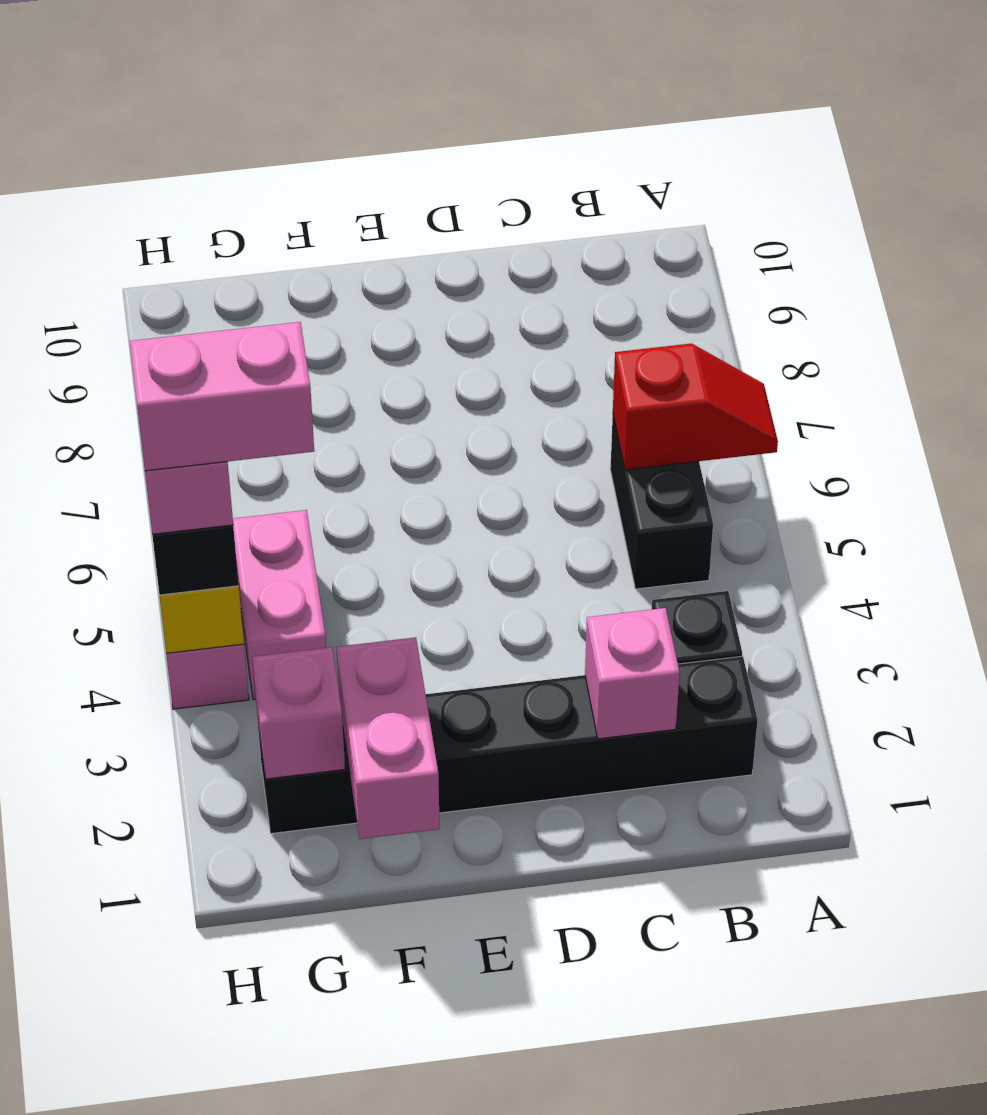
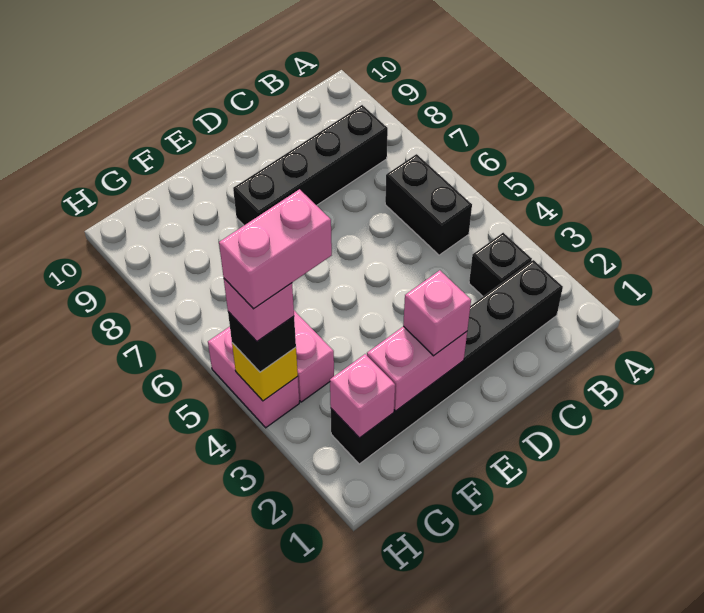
red 1x2 slope [613,343,778,470] -> none
none -> black 1x4 brick [233,105,388,225]
pink 1x1 brick [585,608,680,739] -> pink 1x1 brick moved to [403,270,471,356]
pink 1x2 brick [336,637,440,839] -> pink 1x2 brick turned to [367,326,467,411]

